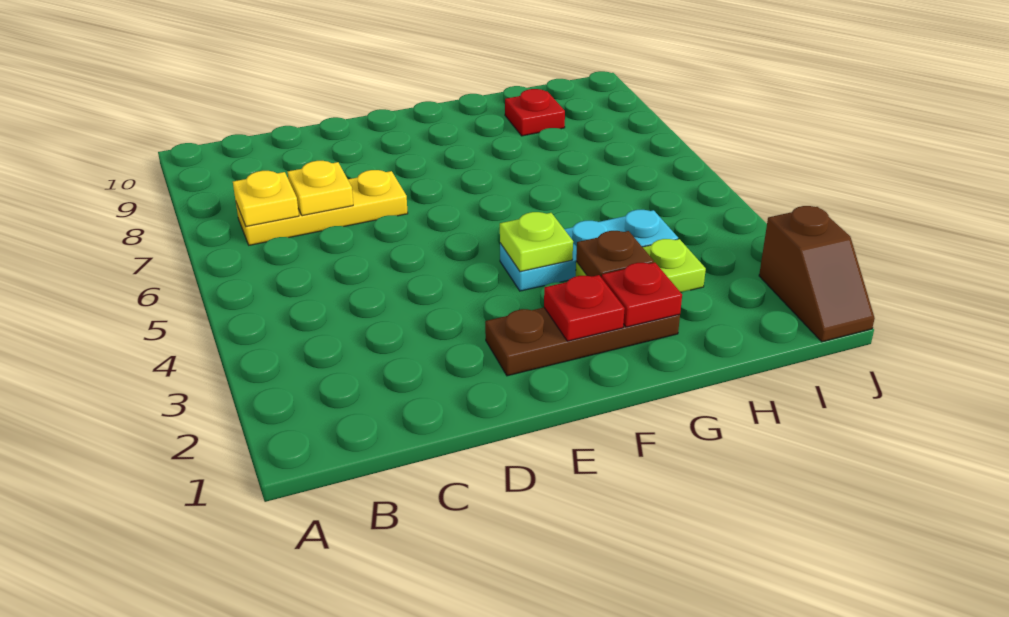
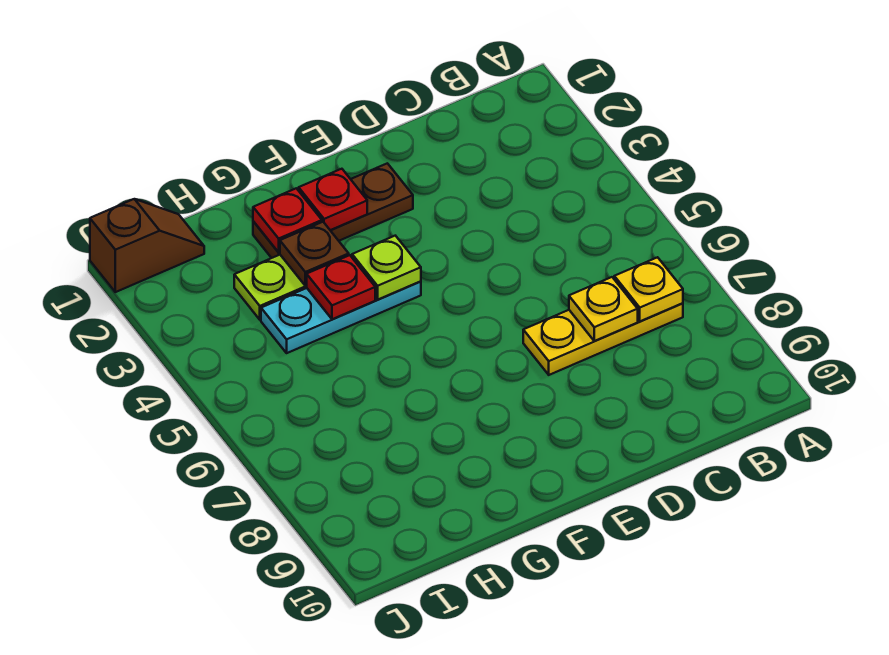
red 1x1 plate [505,89,565,136] -> red 1x1 plate moved to [307,255,375,319]
brown 1x2 slope [759,206,875,342] -> brown 1x2 slope turned to [90,199,204,292]

